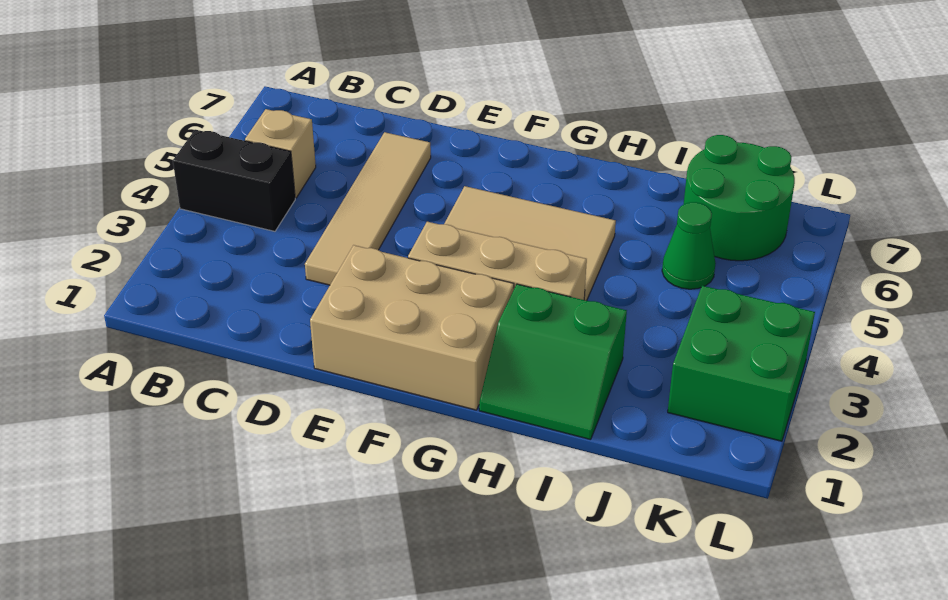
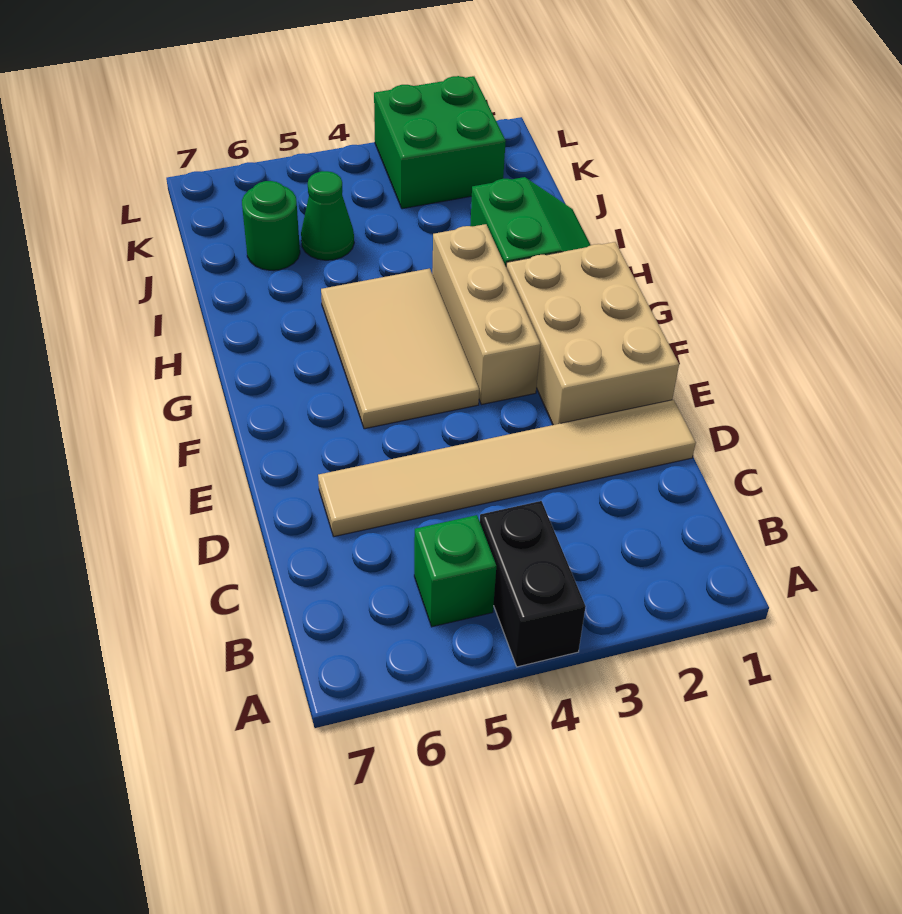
tan 1x1 brick [245,109,316,198] -> green 1x1 brick [414,515,496,627]
tan 1x4 tile [305,132,431,285] -> tan 1x6 tile [318,400,696,537]
green 2x2 round brick [684,135,795,261] -> green 1x1 round brick [242,181,300,270]

